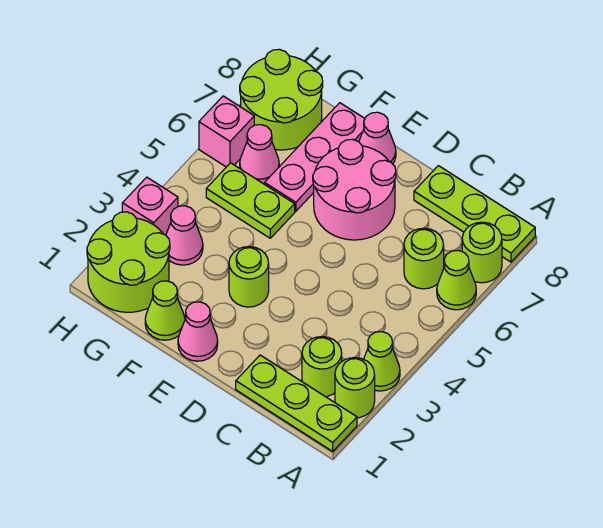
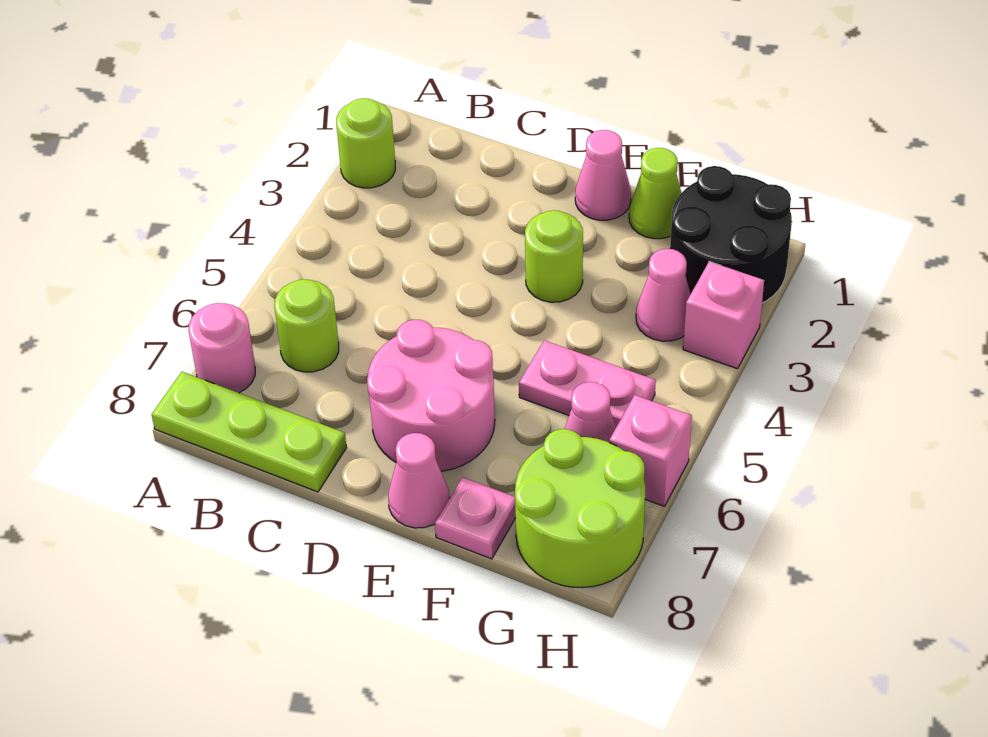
lime 1x3 plate [236,355,357,451] -> none
lime 1x1 cone [364,332,400,391] -> none
lime 1x1 cone [437,250,476,310] -> none
lime 1x1 round brick [462,222,502,283] -> pink 1x1 round brick [188,303,255,393]
lime 1x1 round brick [302,337,342,397] -> none
lime 1x2 plate [206,163,295,238] -> pink 1x2 plate [519,340,656,427]
pink 1x3 plate [265,103,365,211] -> pink 1x1 plate [435,477,516,559]
lime 2x2 round brick [87,212,170,312] -> black 2x2 round brick [670,166,792,303]

